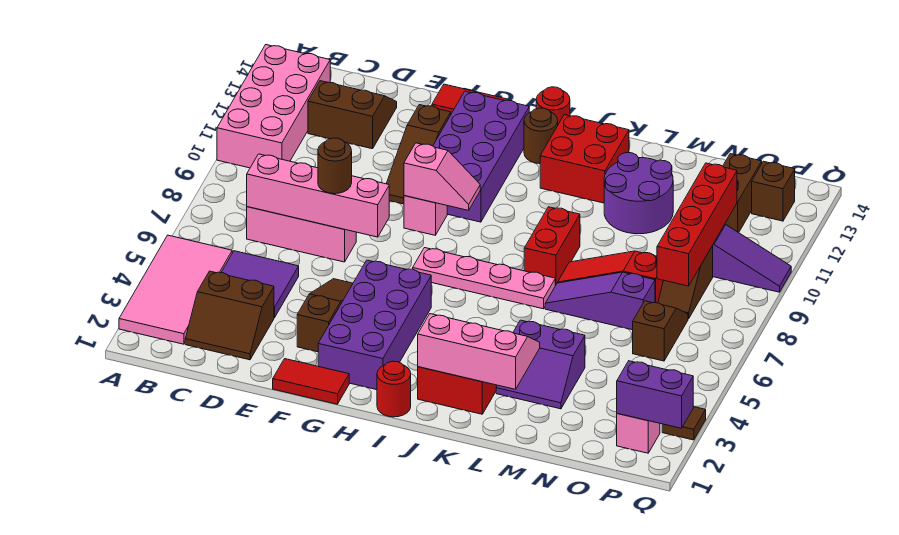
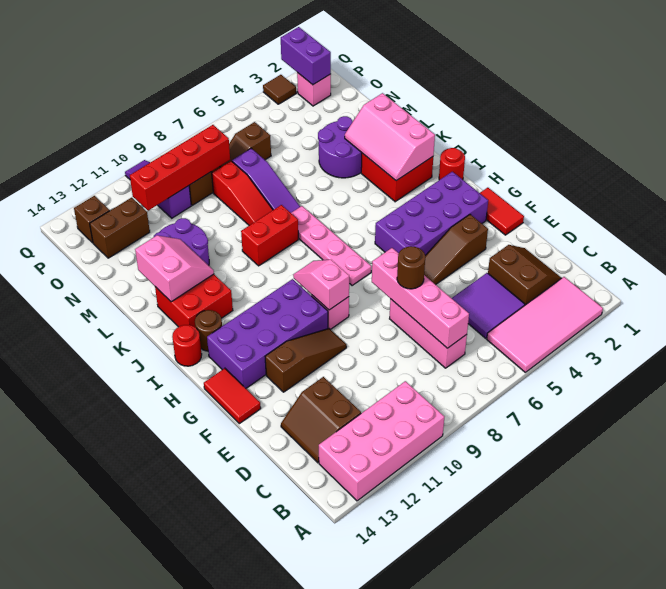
none -> pink 2x2 slope [135,235,214,302]
purple 2x2 slope [496,320,585,409] -> purple 2x2 round brick [318,116,362,178]

